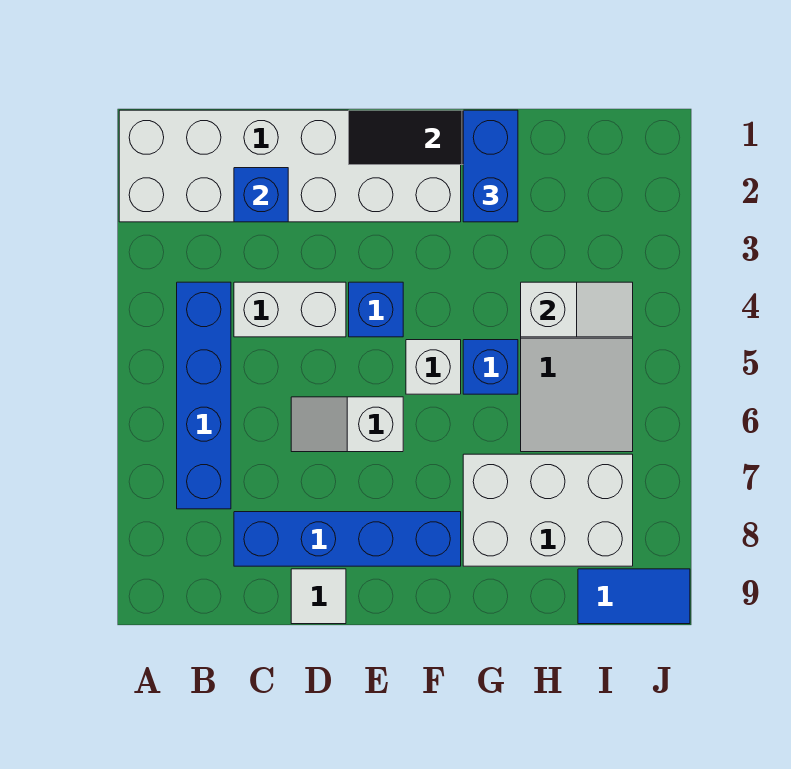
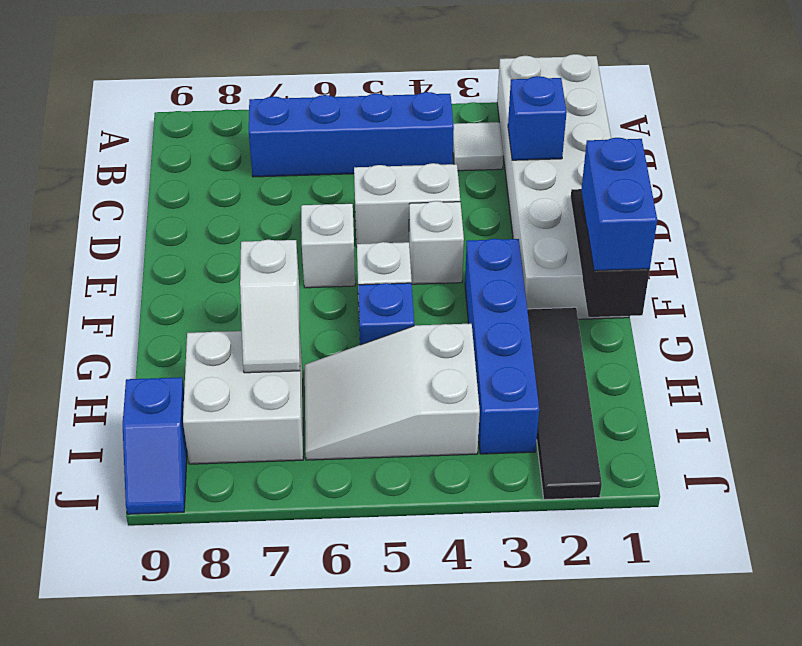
white 1x2 brick [234,282,346,337] -> white 1x2 brick turned to [354,163,460,247]
blue 1x4 brick [234,512,461,566] -> blue 1x4 brick moved to [465,239,539,454]
white 1x1 tile [291,569,346,624] -> white 1x1 tile moved to [453,122,503,171]
blue 1x1 brick [349,282,403,337] -> white 1x1 brick [409,201,464,284]
blue 1x2 brick [463,110,518,222] -> blue 1x2 brick turned to [581,138,657,271]
none -> black 1x4 tile [527,307,602,500]
white 2x3 brick [463,454,633,566] -> white 2x2 brick [183,331,303,464]
white 1x2 slope [521,282,633,337] -> white 1x2 slope moved to [240,240,300,373]
blue 1x2 tile [578,569,690,624] -> blue 1x2 slope [123,377,187,514]

